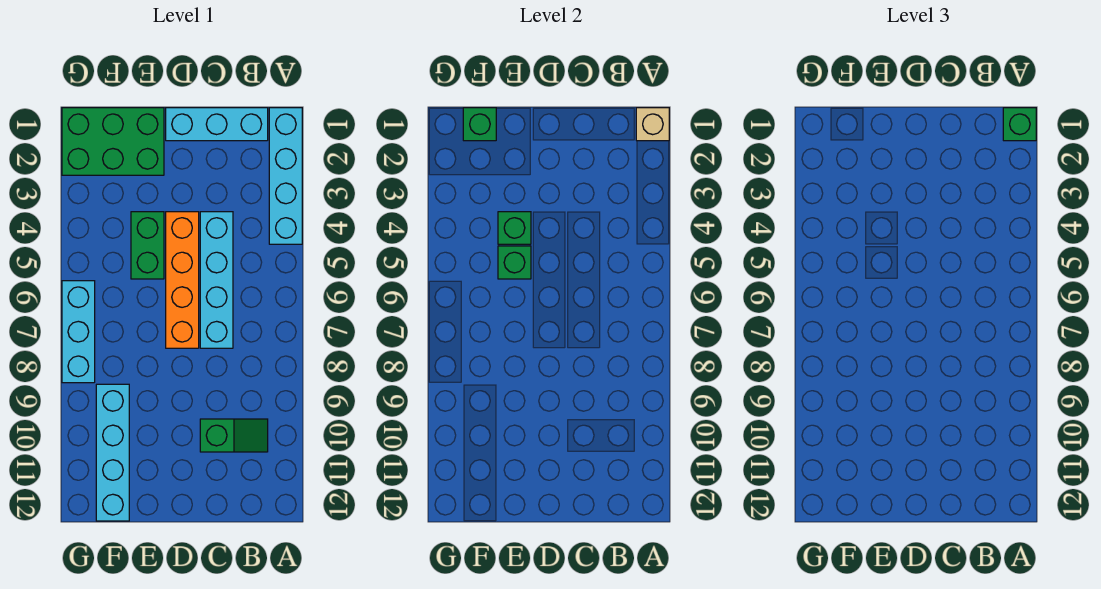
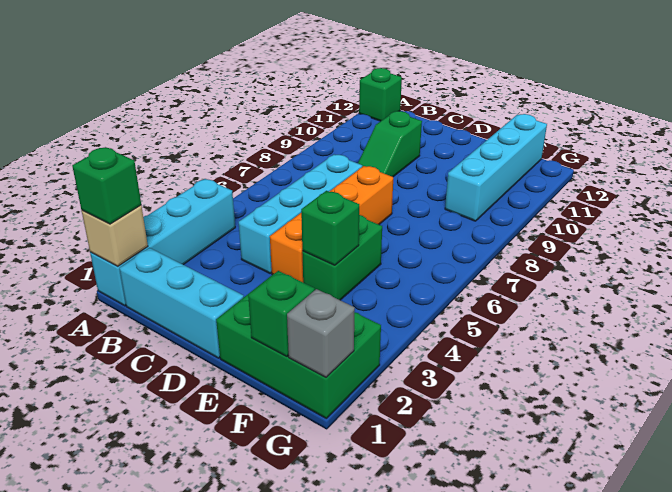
green 1x2 slope [200,419,268,452] -> green 1x2 slope turned to [358,111,422,177]
green 1x1 brick [498,246,531,279] -> green 1x1 brick moved to [359,68,402,121]
none -> grey 1x1 brick [287,289,355,377]
cyan 1x3 brick [62,281,95,383] -> none

